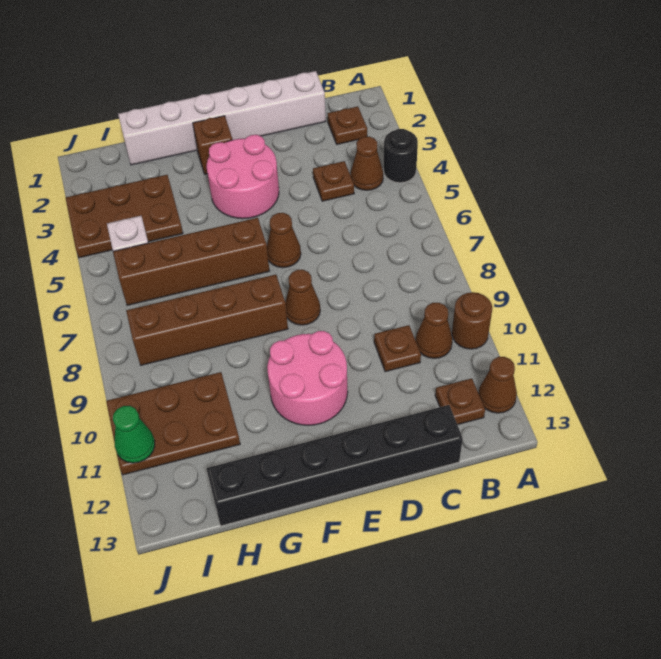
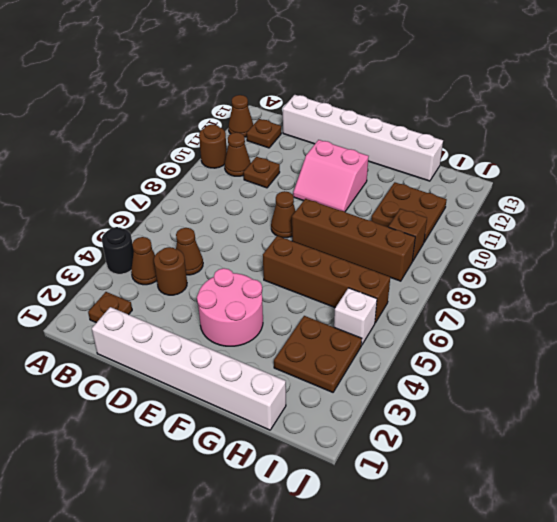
brown 1x1 plate [313,161,354,201] -> brown 1x1 round brick [154,247,187,295]
black 1x6 brick [206,405,463,526] -> white 1x6 brick [283,95,443,181]
brown 1x1 cone [267,213,301,268] -> brown 1x1 cone moved to [176,228,203,275]
pink 2x2 round brick [267,331,348,425] -> pink 2x2 slope [293,140,369,212]
brown 1x1 brick [193,116,233,174] -> brown 1x1 brick moved to [389,209,427,261]
brown 2x3 plate [65,175,183,258] -> brown 2x2 plate [274,316,362,392]
brown 2x3 plate [106,372,240,475] -> brown 2x2 plate [371,182,447,242]
green 1x1 cone [113,406,155,463] -> none

